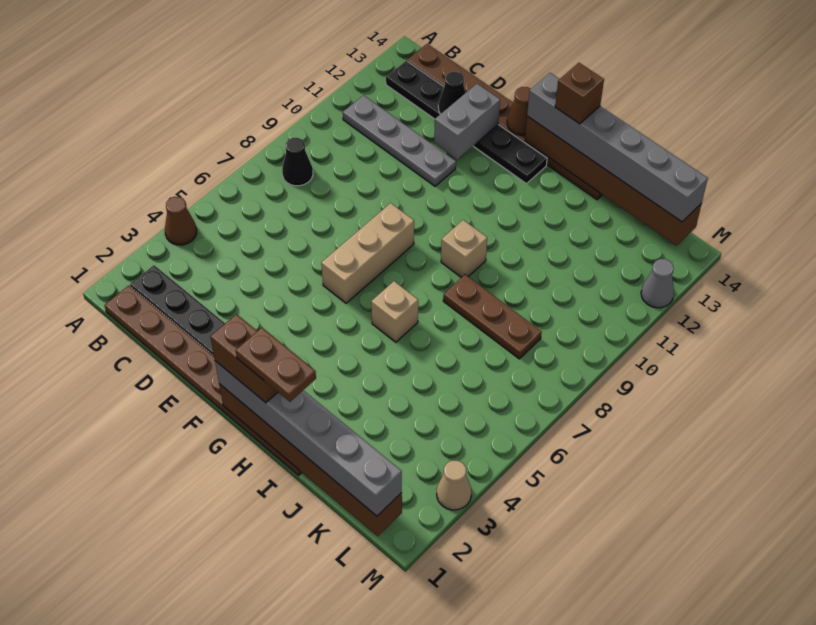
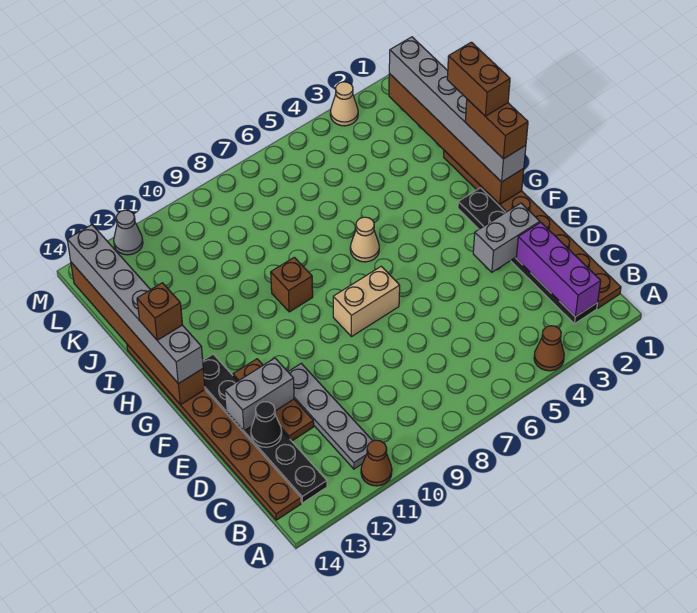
none -> purple 1x3 brick [516,222,601,317]
black 1x1 cone [282,138,313,186] -> none
none -> grey 1x2 brick [473,203,540,272]
tan 1x3 brick [321,203,414,303] -> tan 1x2 brick [333,266,400,337]
brown 1x1 cone [507,87,531,135] -> brown 1x1 cone moved to [361,440,392,486]
brown 1x2 plate [236,328,316,402] -> brown 1x2 brick [447,42,510,116]
tan 1x1 brick [371,281,418,342] -> tan 1x1 cone [350,217,379,262]
tan 1x1 brick [441,220,487,278] -> brown 1x1 brick [271,257,313,312]
brown 1x3 plate [443,275,542,359] -> brown 1x3 plate moved to [233,359,314,441]

